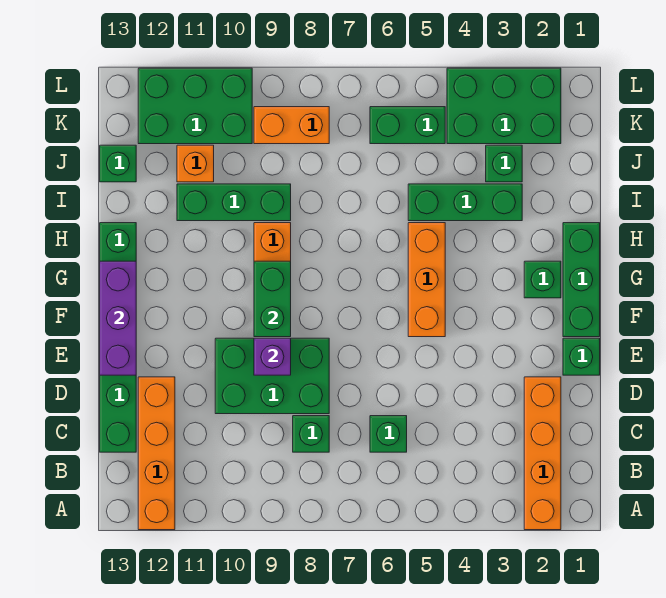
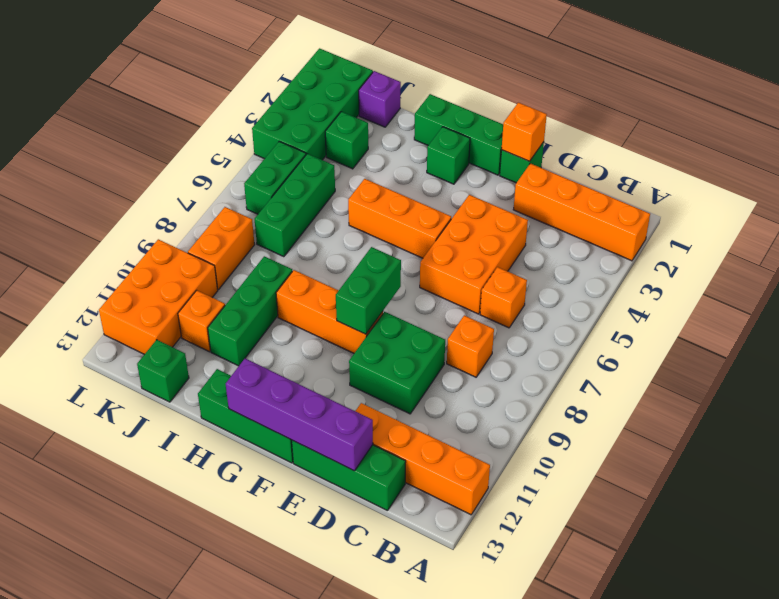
green 1x1 brick [370,416,407,452] -> orange 1x1 brick [480,267,527,328]
green 1x1 brick [293,416,329,452] -> orange 1x1 brick [447,315,494,377]
none -> orange 2x3 brick [420,195,528,314]
green 2x3 brick [215,338,329,414] -> green 2x2 brick [349,312,445,414]
none -> orange 1x1 brick [502,103,547,161]
purple 1x1 brick [254,338,291,375] -> purple 1x1 brick moved to [359,71,401,127]
purple 1x3 brick [100,261,136,375] -> purple 1x4 brick [226,359,373,471]
green 1x2 brick [254,261,291,337] -> green 1x2 brick turned to [336,247,401,334]
green 1x3 brick [408,184,522,221] -> green 1x3 brick moved to [255,154,335,257]
green 2x3 brick [447,68,561,144] -> green 2x4 brick [252,48,373,160]
green 2x3 brick [138,68,252,144] -> orange 2x3 brick [99,239,218,354]

